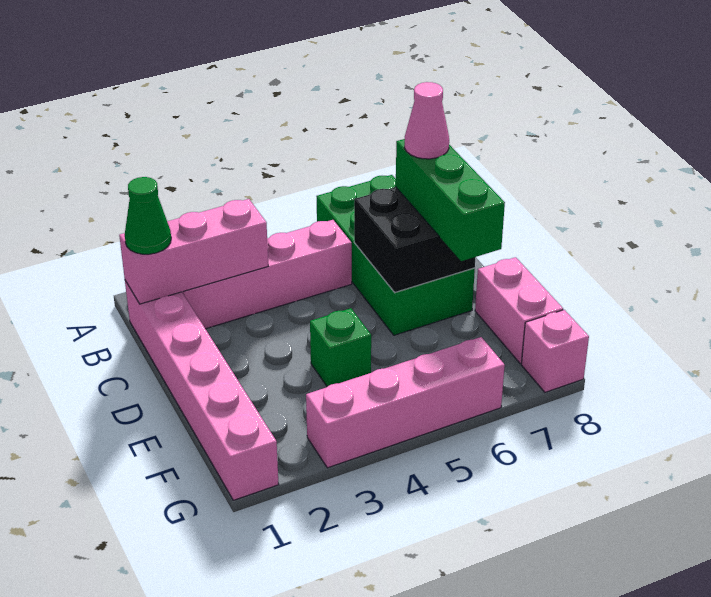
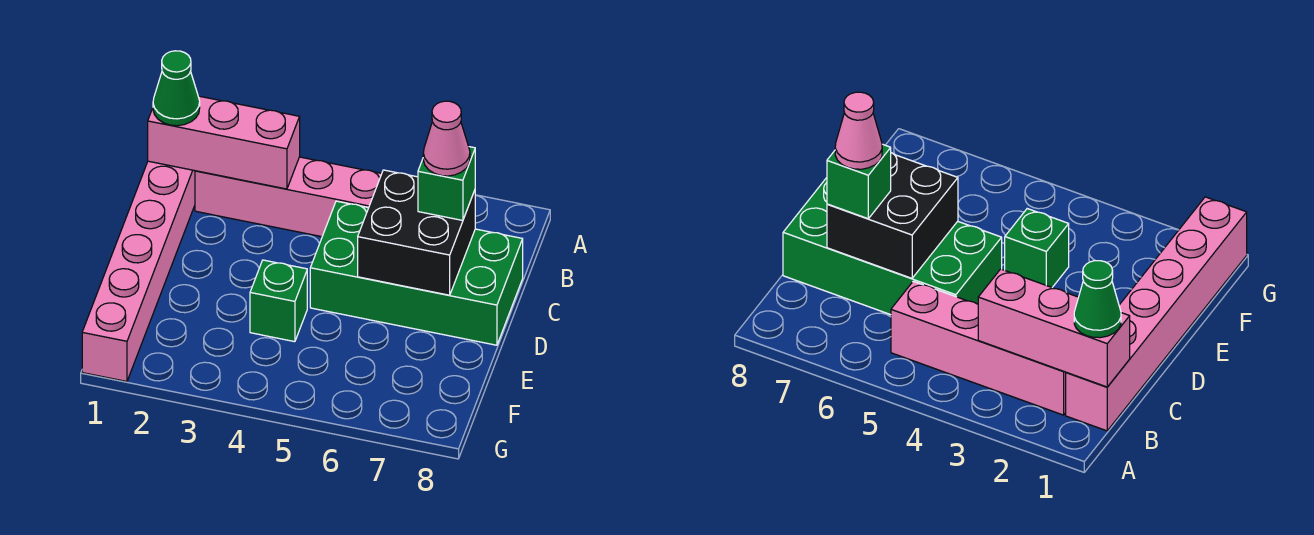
green 2x4 brick [316,175,475,335] -> green 2x4 brick turned to [310,201,523,345]
green 1x3 brick [396,139,505,261] -> green 1x1 brick [418,147,475,220]
pink 1x2 brick [475,257,563,364] -> none
pink 1x4 brick [306,337,505,468] -> none
pink 1x1 brick [521,310,589,392] -> none

